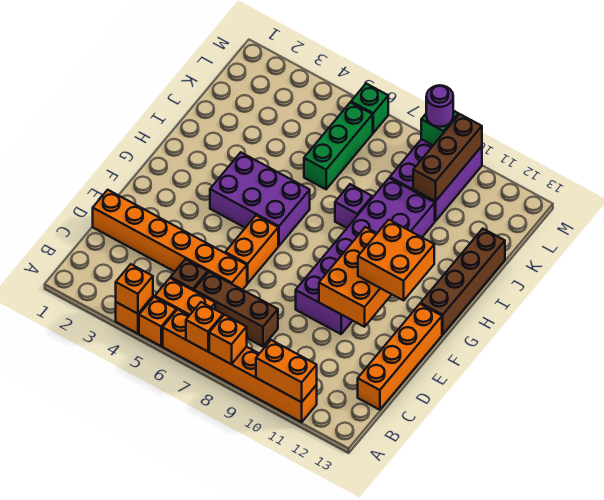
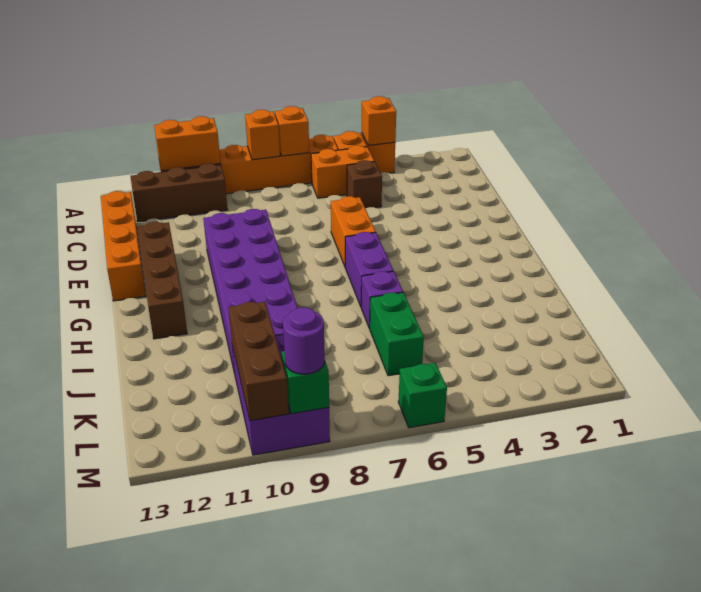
brown 1x3 brick [194,272,278,347] -> brown 1x3 brick moved to [131,164,227,222]
orange 1x6 brick [93,190,247,290] -> none
orange 2x3 brick [319,227,392,327] -> none
orange 2x2 brick [358,220,434,300] -> none
purple 2x3 brick [210,153,310,246] -> purple 1x2 brick [345,232,393,306]
brown 1x4 brick [421,229,505,334] -> brown 1x4 brick moved to [137,222,187,339]
purple 1x1 brick [335,184,372,228] -> purple 1x1 brick moved to [361,271,403,329]
green 1x3 brick [304,102,373,189] -> green 1x2 brick [370,292,424,376]

